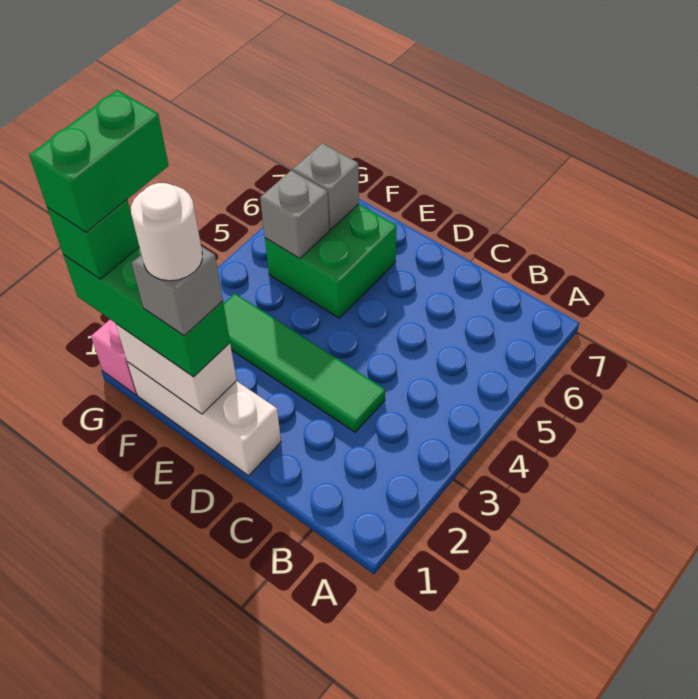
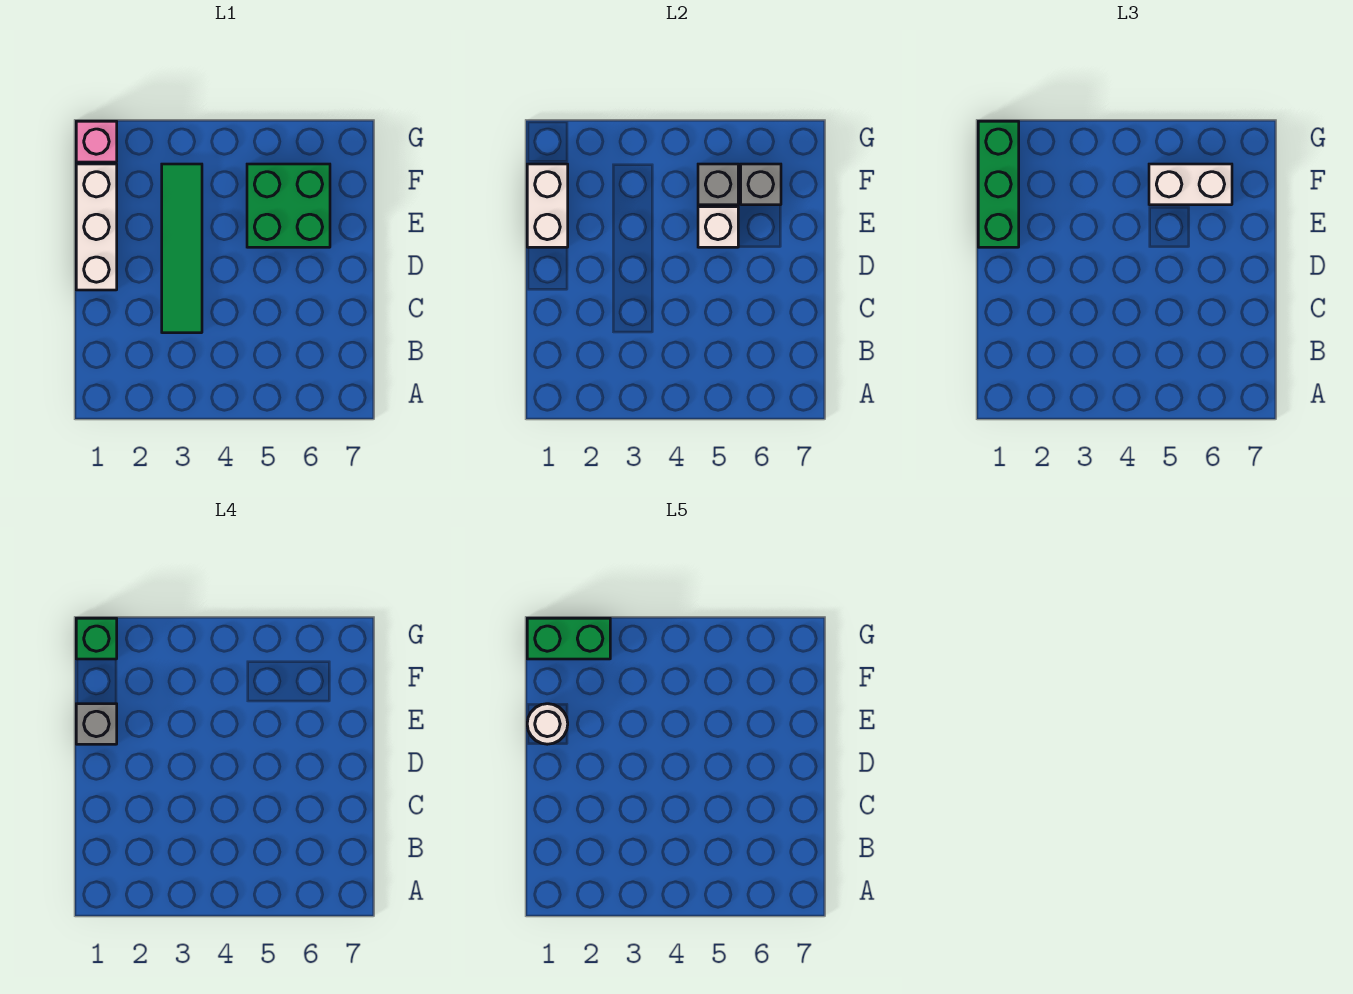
none -> white 1x1 brick [698,207,738,247]
none -> white 1x2 brick [1149,164,1232,205]

